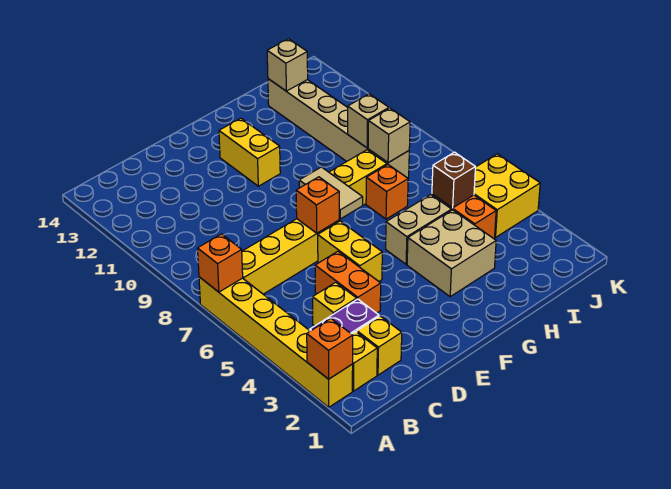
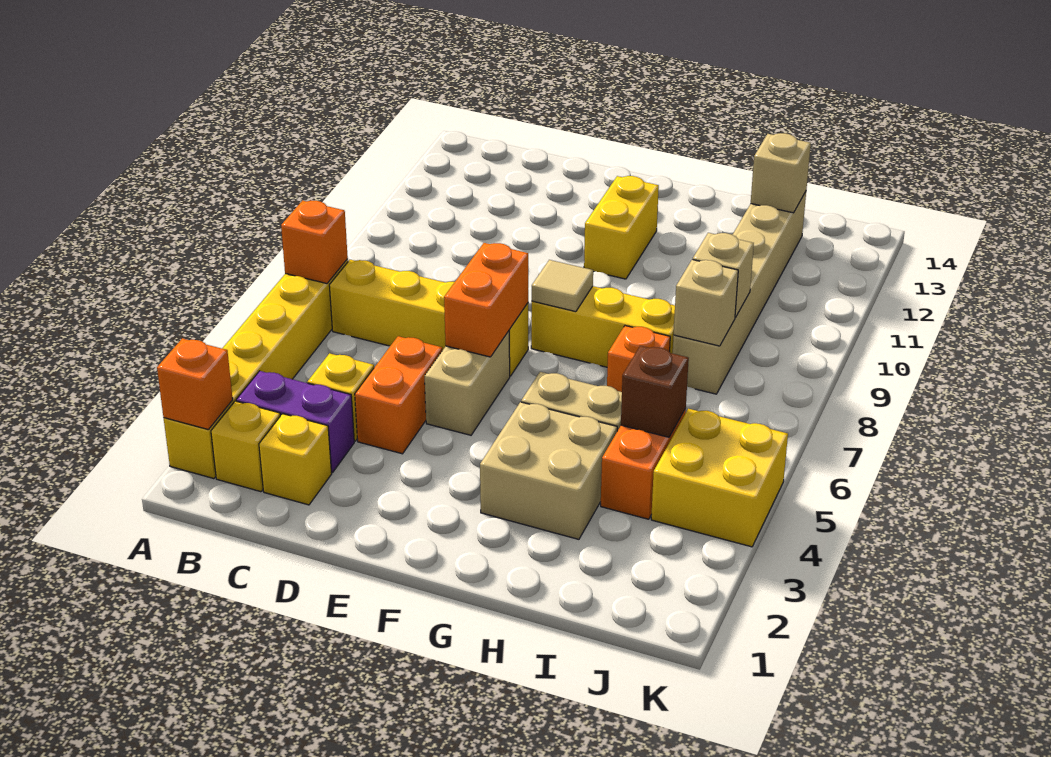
yellow 1x2 brick [318,221,382,281] -> tan 1x2 brick [425,331,510,435]
orange 1x1 brick [296,177,339,233] -> orange 1x2 brick [444,243,528,357]
tan 1x2 tile [299,167,363,219] -> tan 1x1 tile [532,260,593,312]

